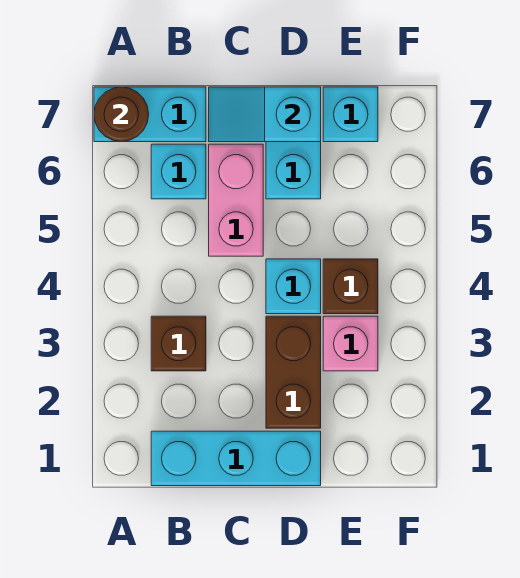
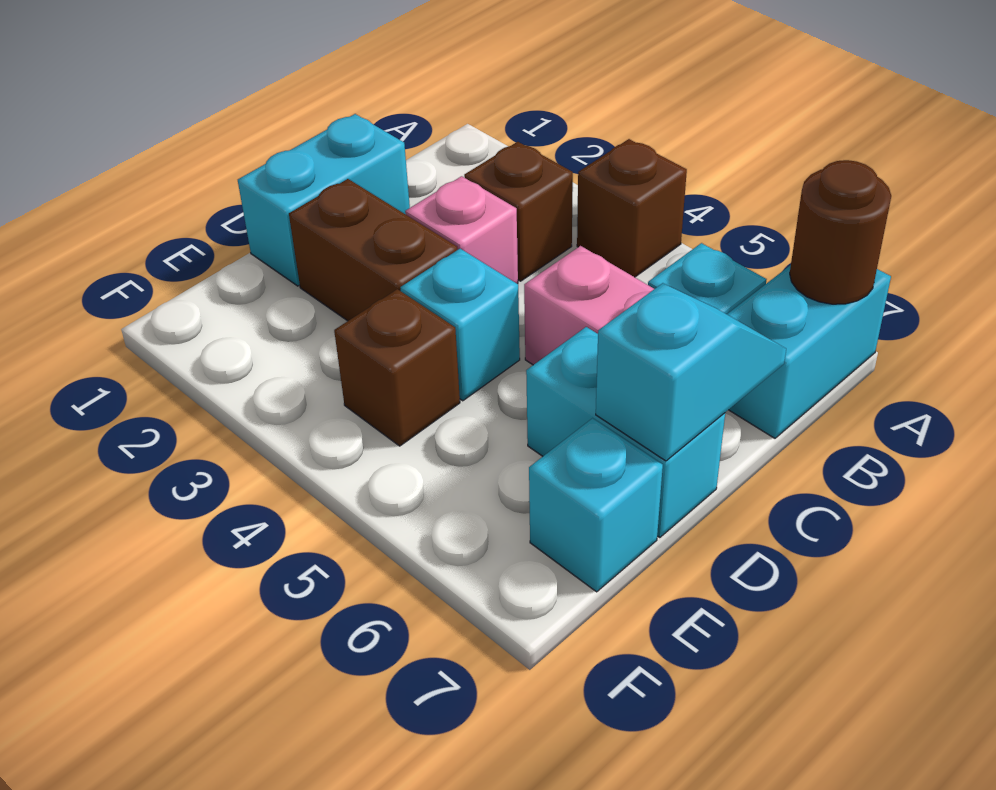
none -> brown 1x1 brick [577,139,687,277]
cyan 1x3 brick [151,431,321,486] -> cyan 1x2 brick [238,114,410,286]
pink 1x1 brick [323,316,378,371] -> pink 1x1 brick moved to [405,176,518,284]

